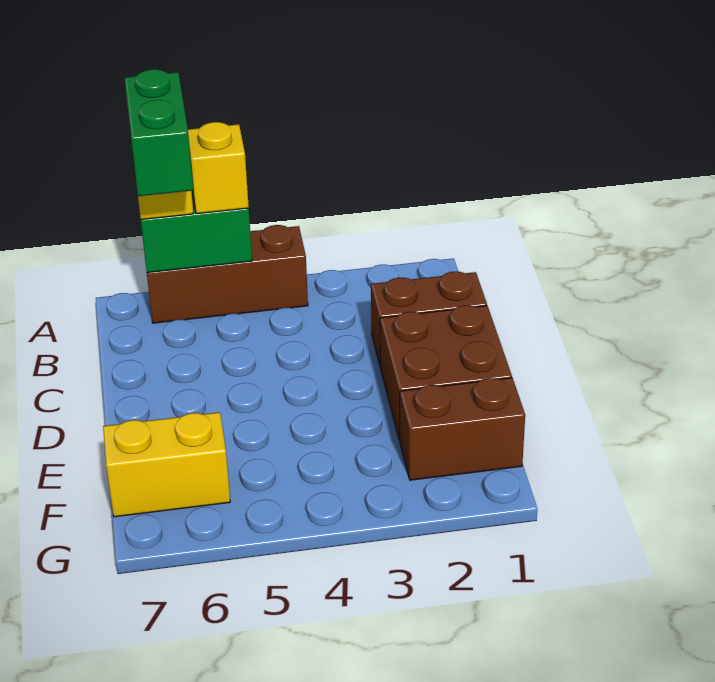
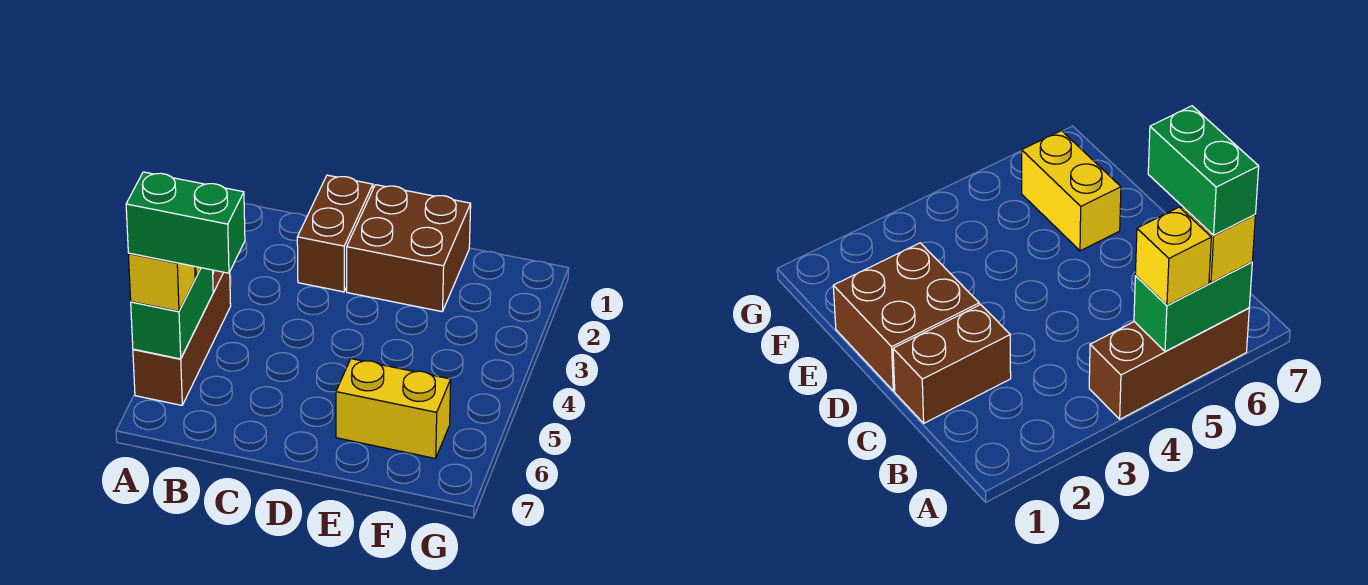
brown 1x2 brick [400,378,525,480] -> none
yellow 1x2 brick [103,412,230,517] -> yellow 1x2 brick turned to [336,359,451,459]

